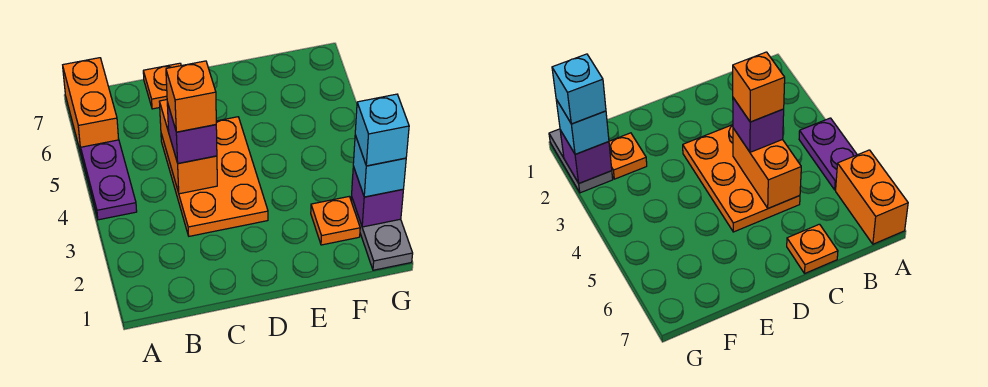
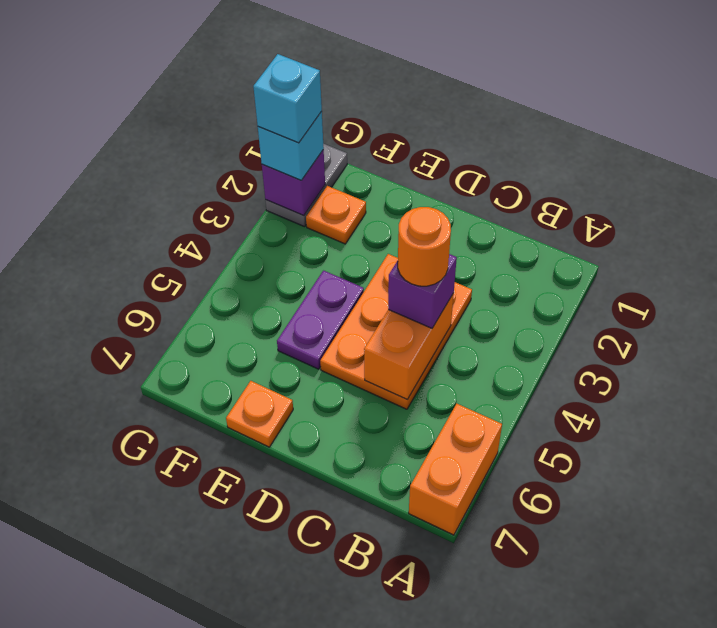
purple 1x2 plate [81,140,137,220] -> purple 1x2 plate moved to [277,271,364,369]
orange 1x1 brick [166,61,216,132] -> orange 1x1 round brick [398,207,451,286]
orange 1x1 plate [143,63,181,109] -> orange 1x1 plate moved to [226,381,293,447]

